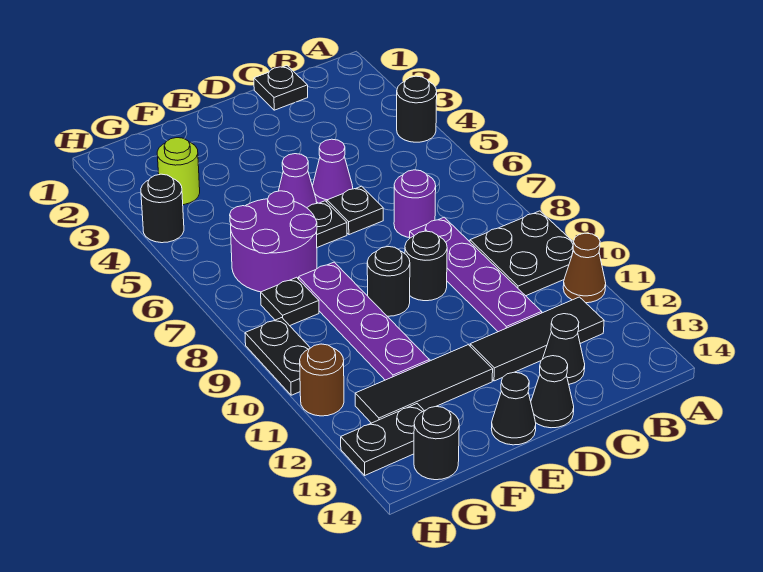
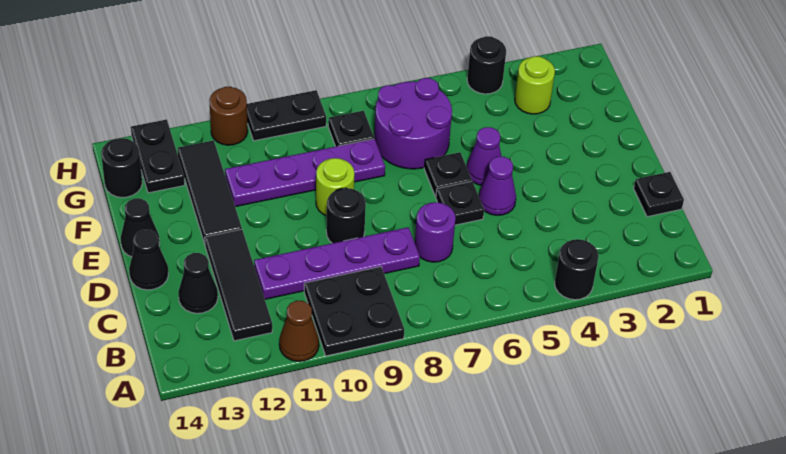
black 1x1 round brick [367,247,410,316] -> lime 1x1 round brick [316,158,355,216]

